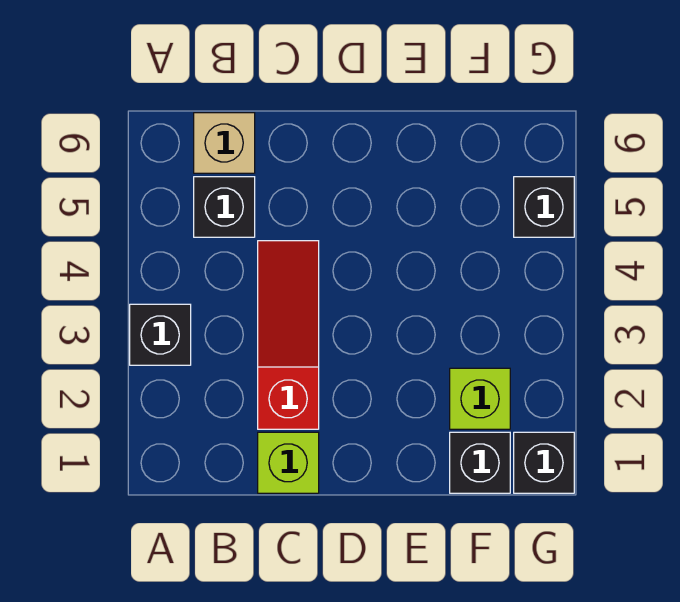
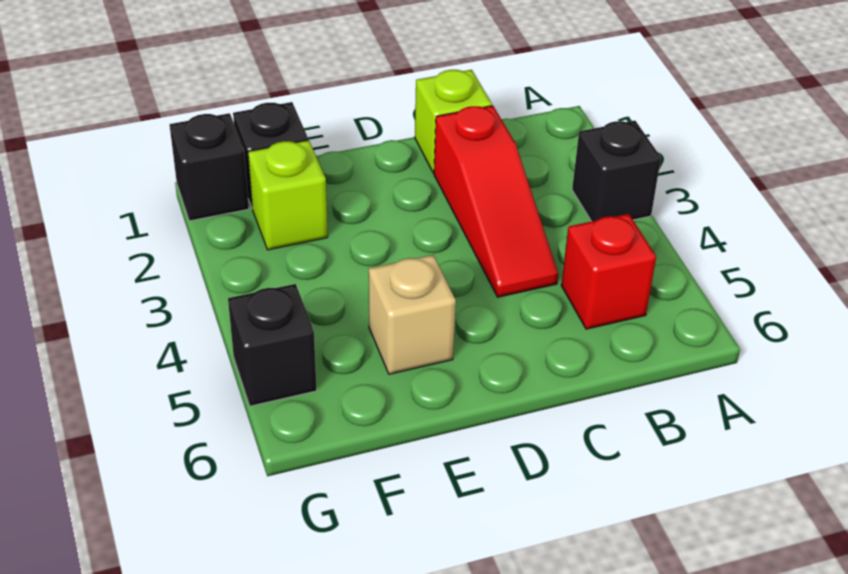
black 1x1 brick [194,177,255,237] -> red 1x1 brick [561,214,656,329]
tan 1x1 brick [194,113,255,173] -> tan 1x1 brick moved to [369,255,456,374]

